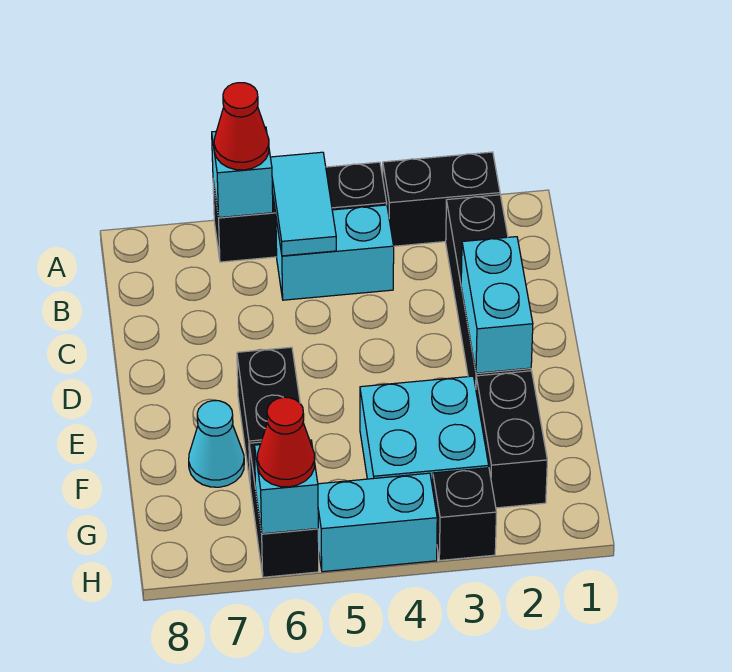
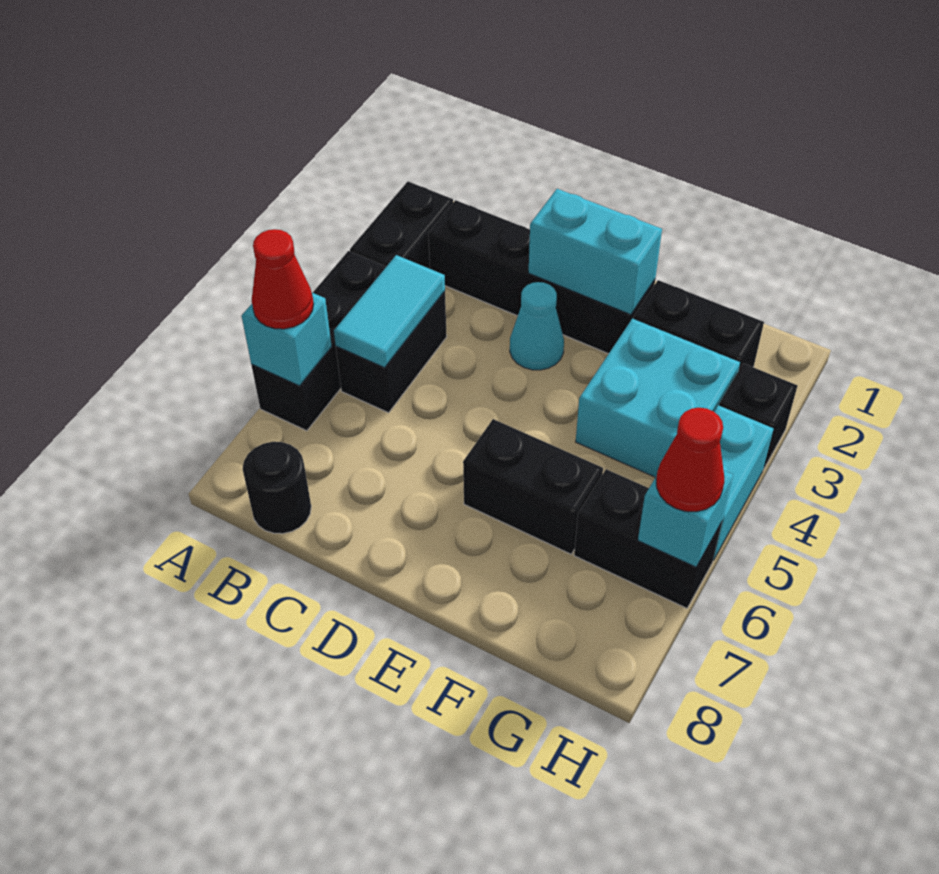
cyan 1x2 tile [270,152,336,256] -> cyan 1x2 tile turned to [334,255,445,368]
cyan 1x2 brick [276,205,394,300] -> black 1x2 brick [336,291,447,413]
none -> black 1x1 round brick [243,442,311,534]
cyan 1x1 cone [189,401,244,487] -> cyan 1x1 cone moved to [510,282,564,370]

